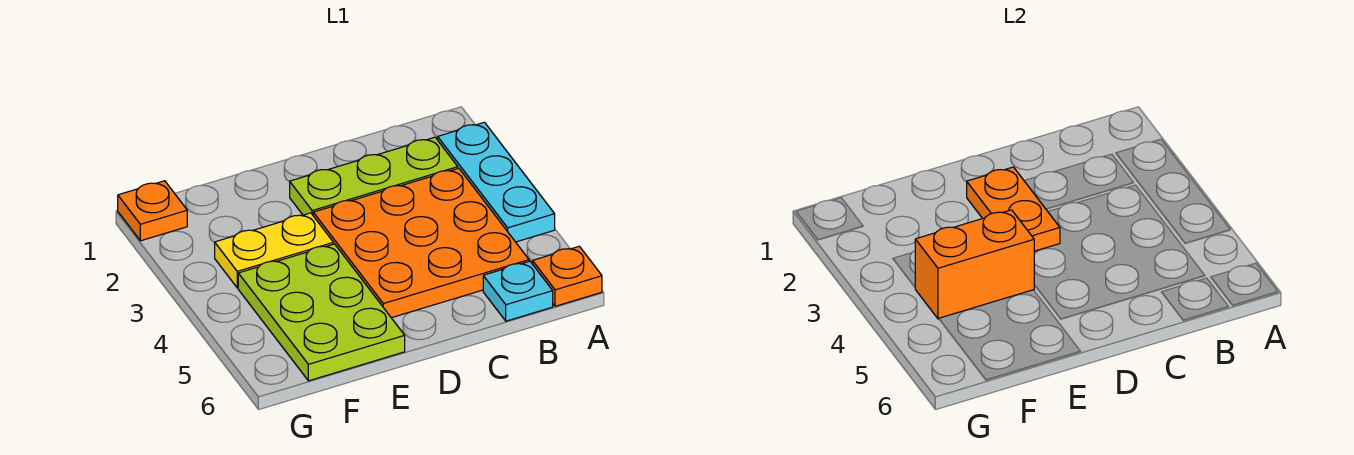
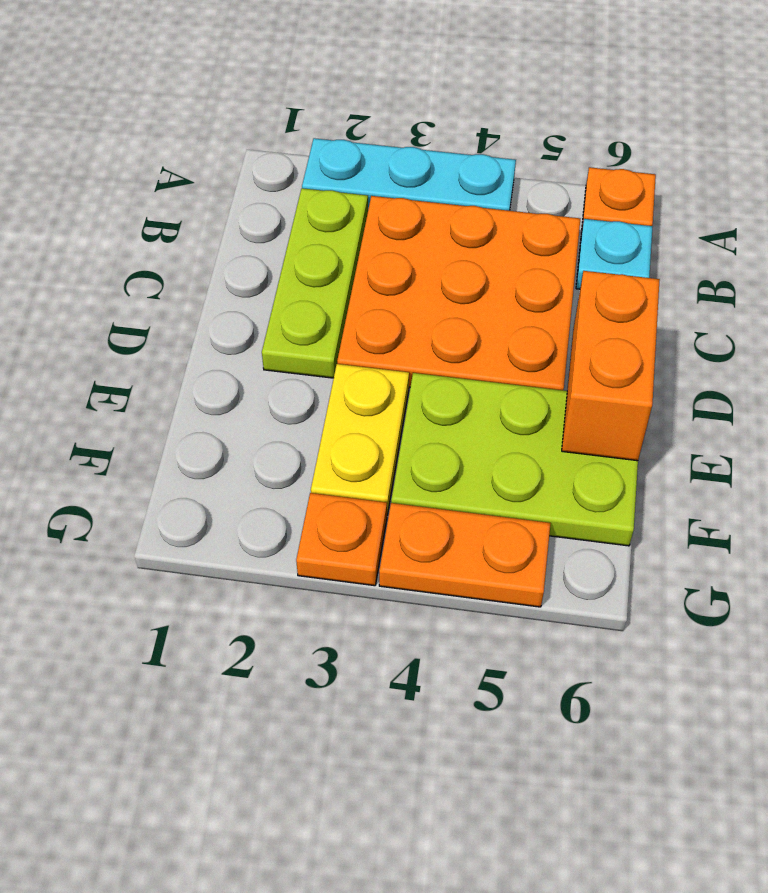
orange 1x2 plate [967,167,1060,251] -> orange 1x2 plate moved to [379,503,551,607]
orange 1x2 brick [915,210,1034,319] -> orange 1x2 brick moved to [562,271,660,461]
orange 1x1 plate [118,181,187,241] -> orange 1x1 plate moved to [296,493,387,586]

